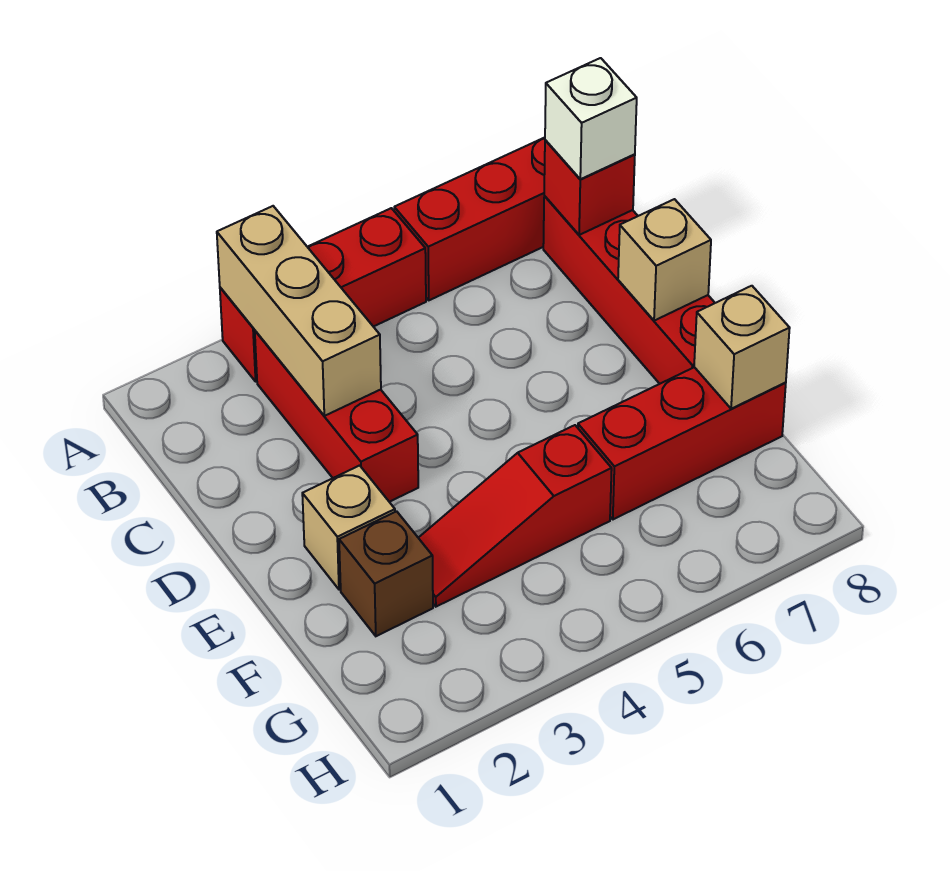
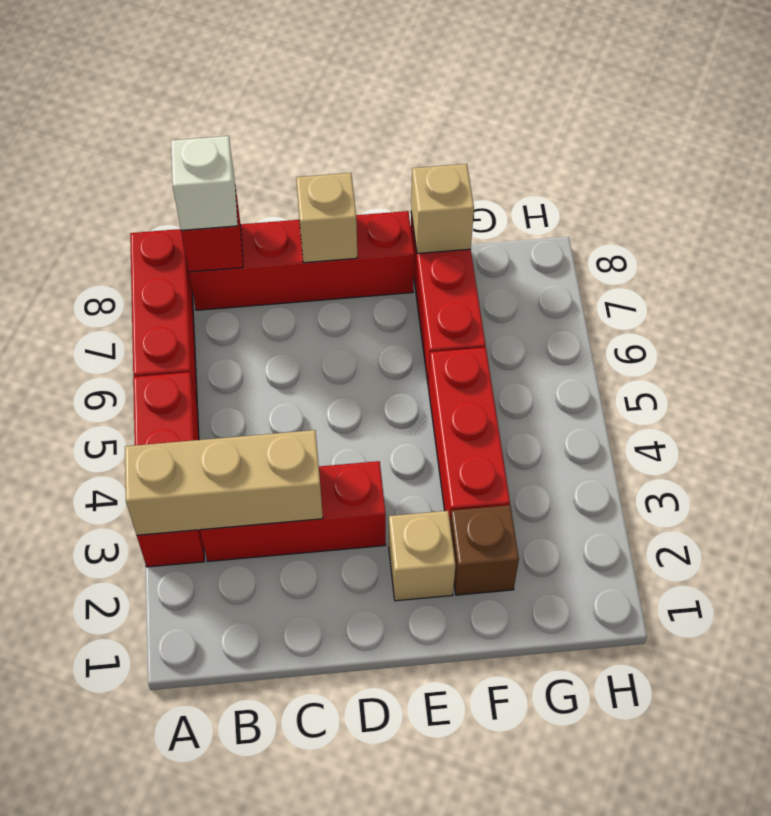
red 1x3 slope [419,425,612,607] -> red 1x3 brick [428,347,510,521]

